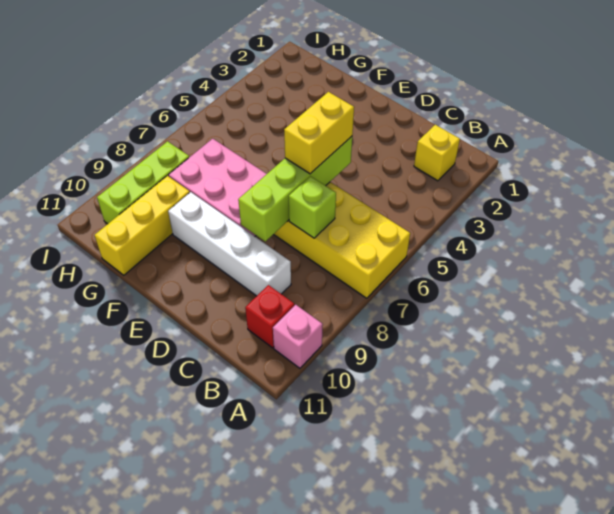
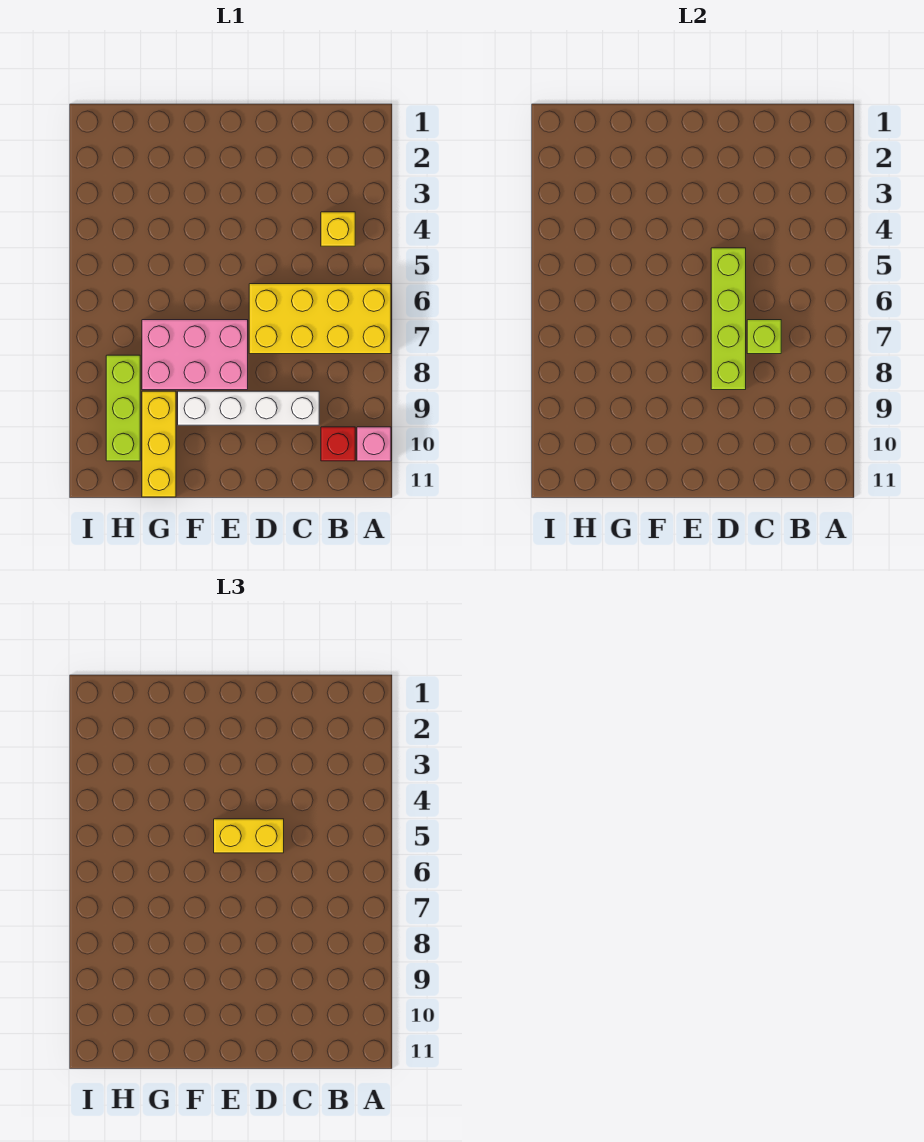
yellow 1x1 brick [414,125,460,181] -> yellow 1x1 brick moved to [321,212,355,246]
yellow 1x2 brick [284,92,354,174] -> yellow 1x2 brick turned to [214,819,284,853]

